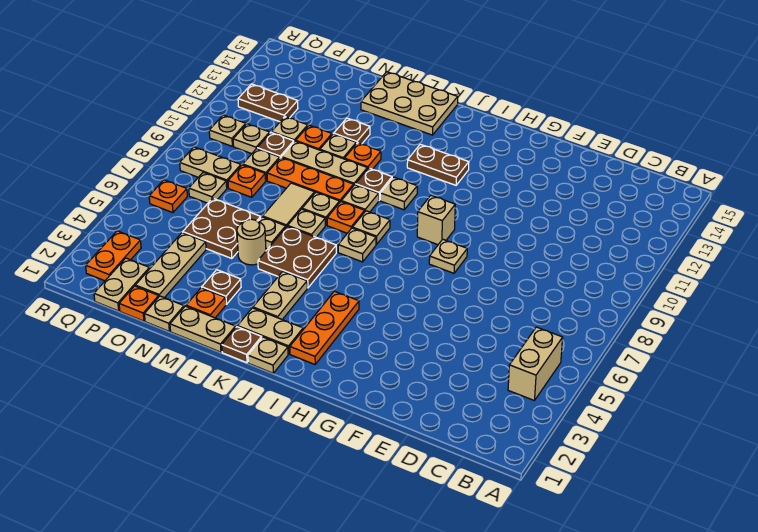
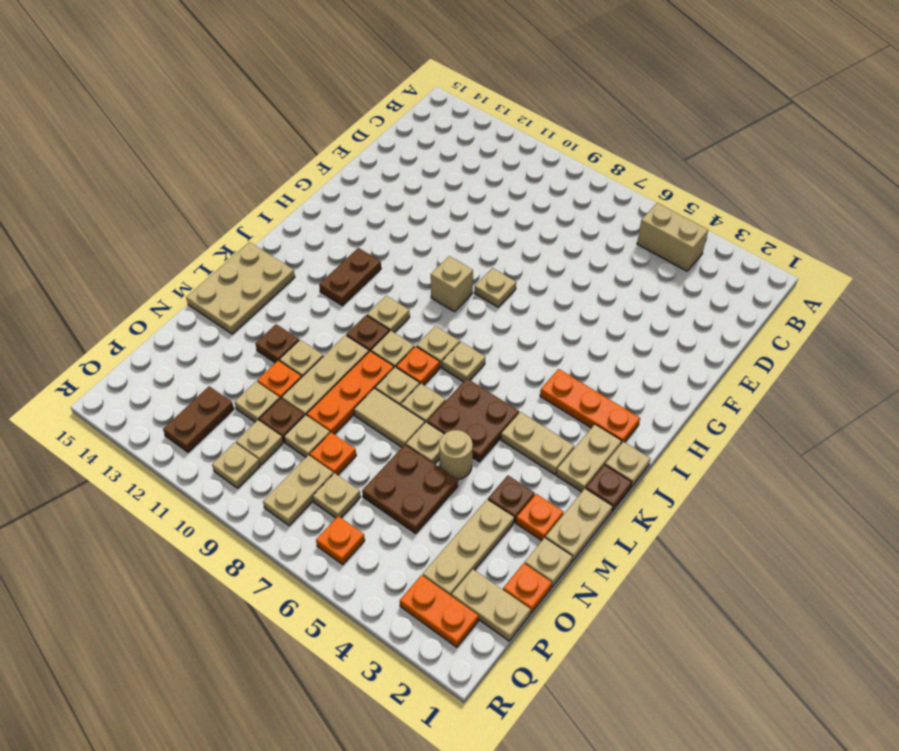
orange 1x1 plate [344,143,381,169] -> none
tan 1x3 plate [135,233,206,298] -> tan 1x3 plate turned to [423,499,514,596]

